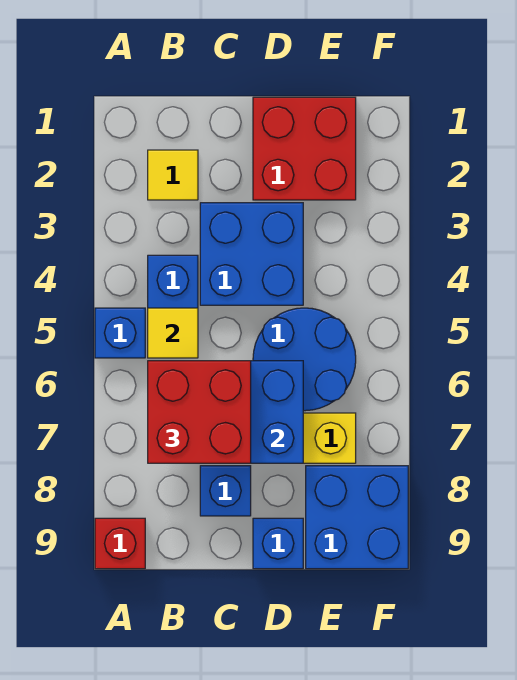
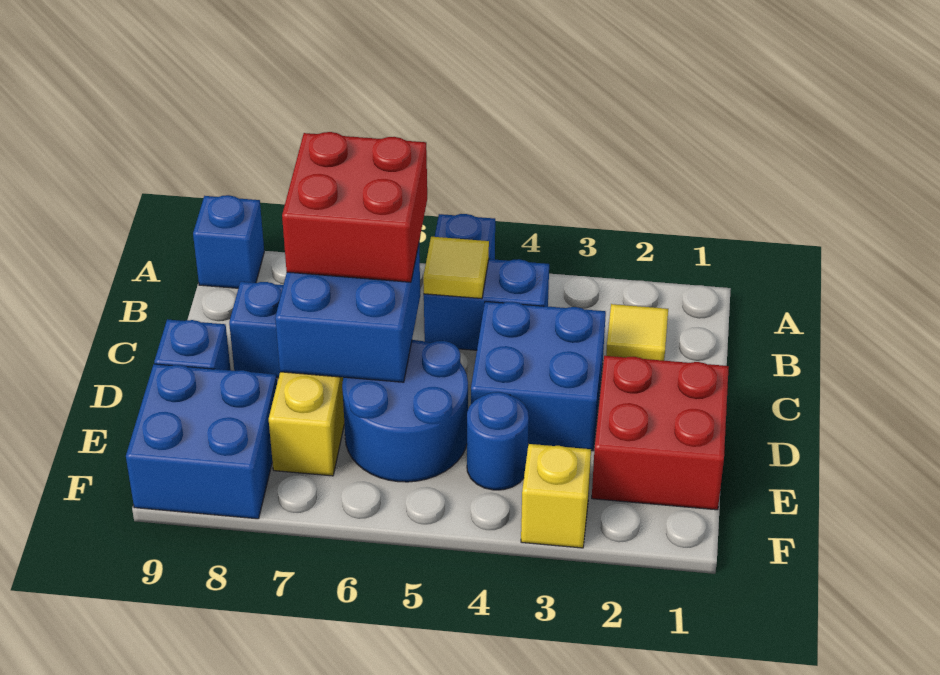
red 1x1 brick [95,518,145,569] -> blue 1x1 brick [193,195,264,288]
none -> blue 1x1 round brick [467,392,529,490]
none -> yellow 1x1 brick [521,444,591,548]

